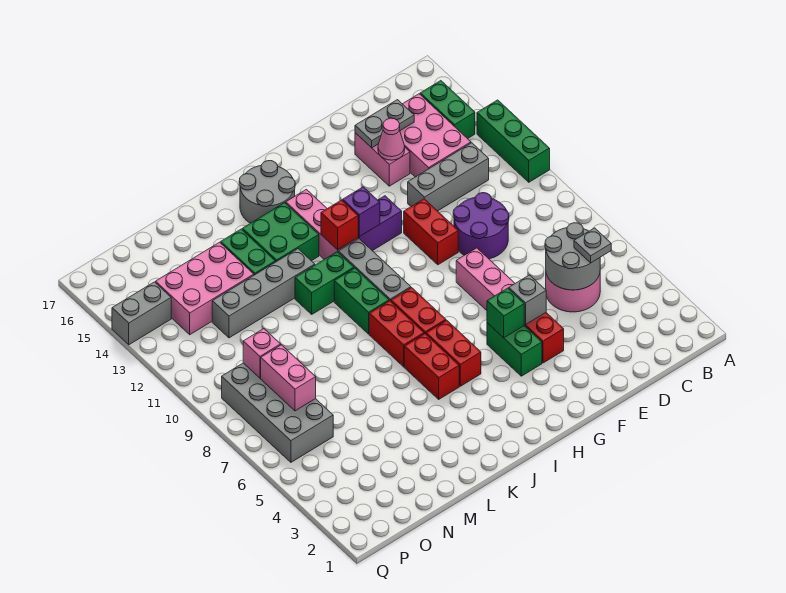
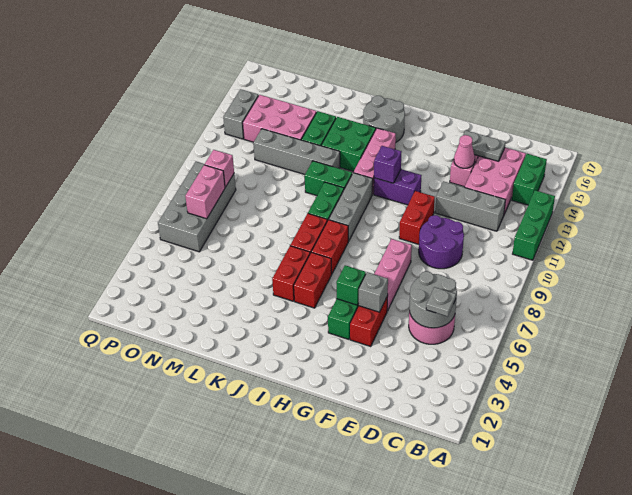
red 1x1 brick [321,200,358,250] -> none
grey 1x2 brick [112,282,171,345] -> grey 1x2 brick turned to [223,89,259,139]

